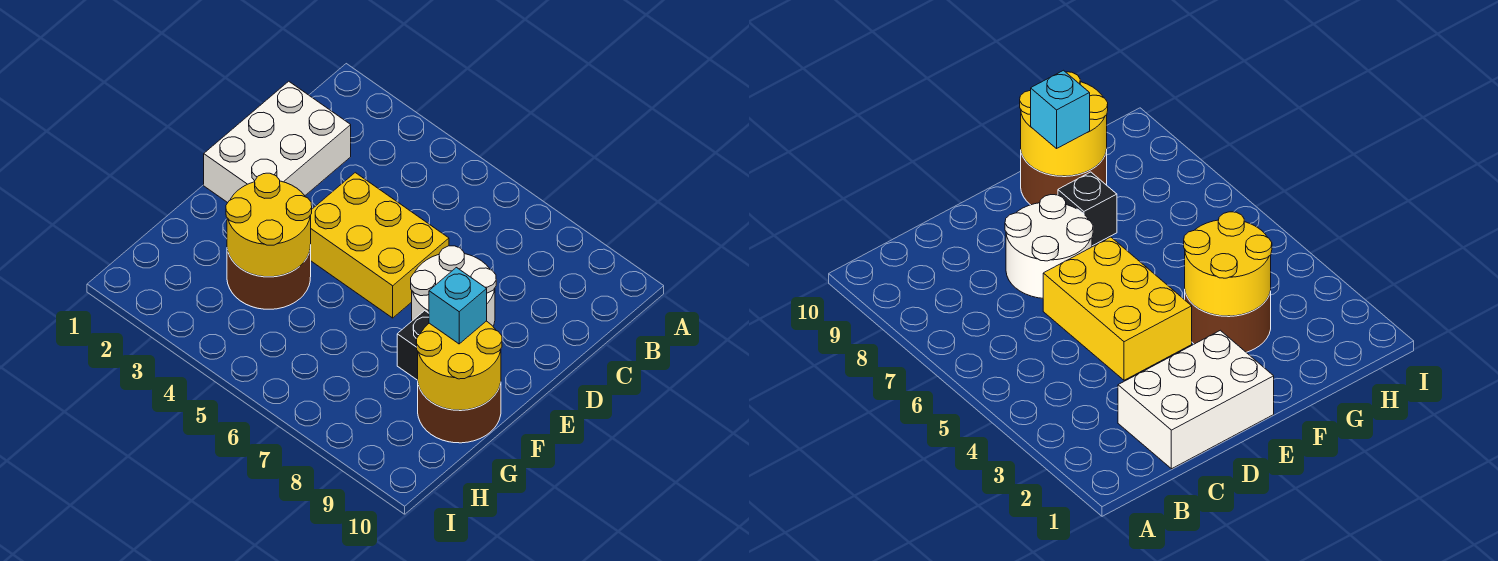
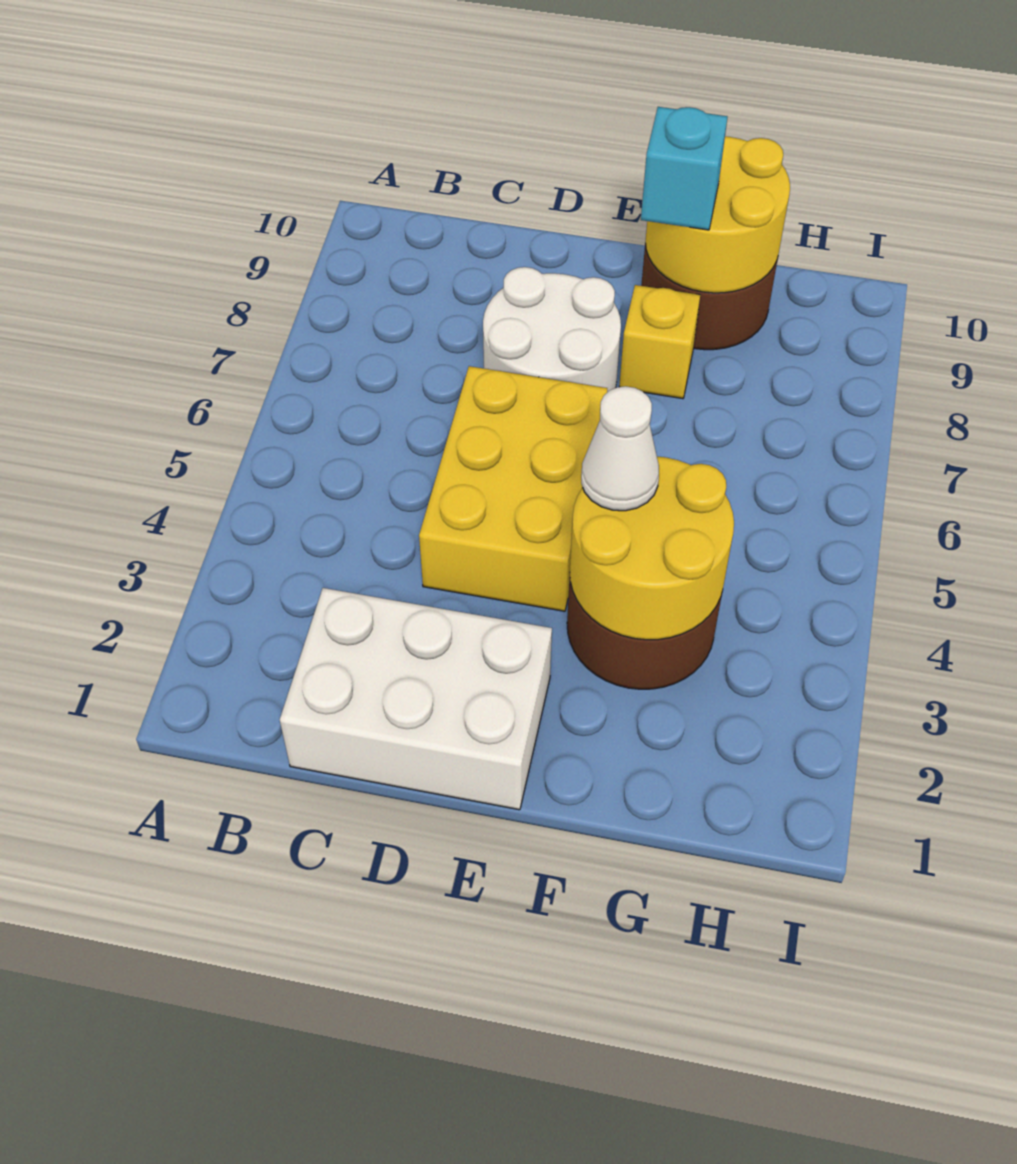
none -> white 1x1 cone [581,386,659,511]
black 1x1 brick [397,311,429,380] -> yellow 1x1 brick [619,285,700,399]

